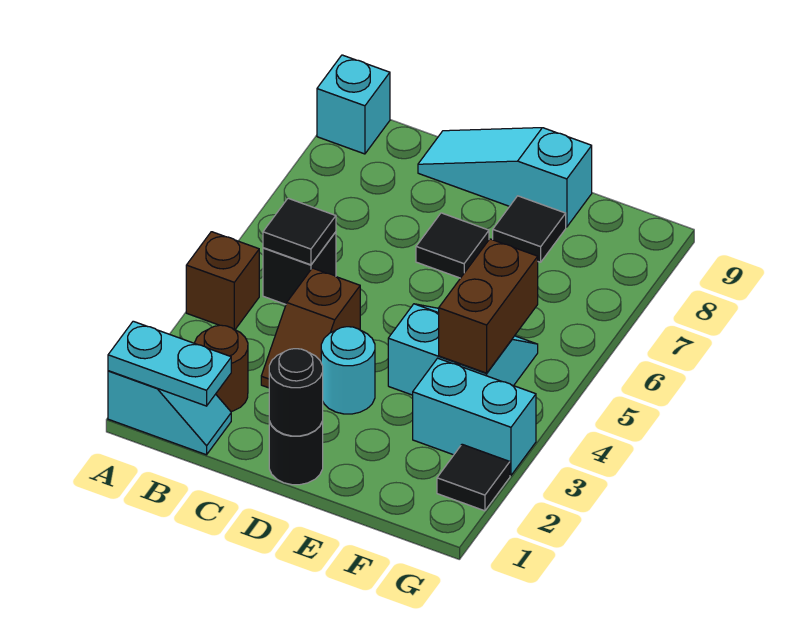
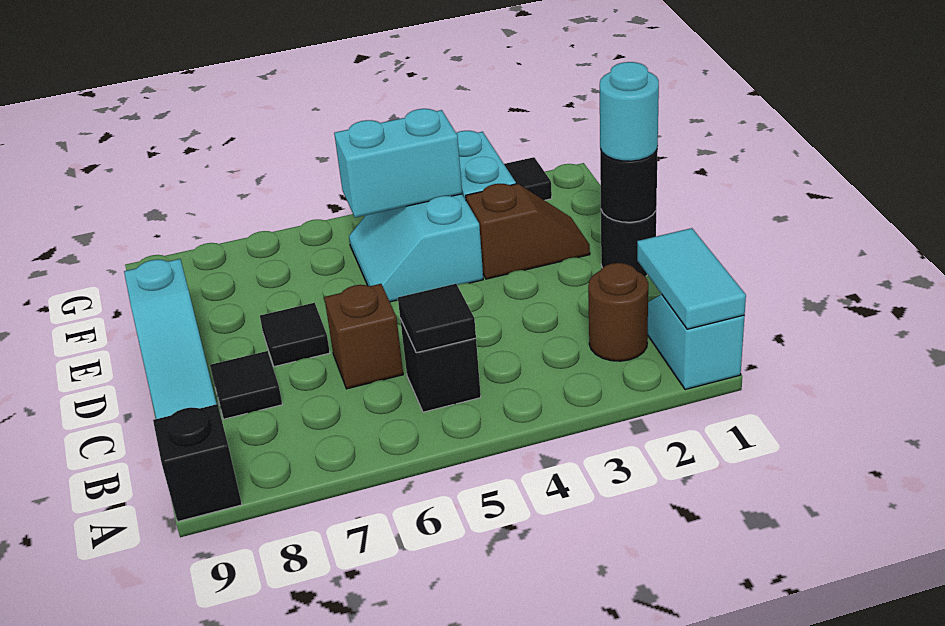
cyan 1x2 plate [108,321,231,406] -> cyan 1x2 tile [637,228,746,329]
brown 1x1 brick [186,232,259,330] -> brown 1x1 brick moved to [324,284,403,389]
cyan 1x1 brick [317,55,390,154] -> black 1x1 brick [153,404,242,521]
brown 1x2 slope [261,268,360,388] -> brown 1x2 slope moved to [466,184,590,279]
cyan 1x1 round brick [321,327,375,414] -> cyan 1x1 round brick moved to [600,62,659,161]
black 1x1 tile [493,196,566,262] -> black 1x1 tile moved to [210,351,282,419]
brown 1x2 brick [439,239,538,373] -> cyan 1x2 brick [334,109,462,218]

